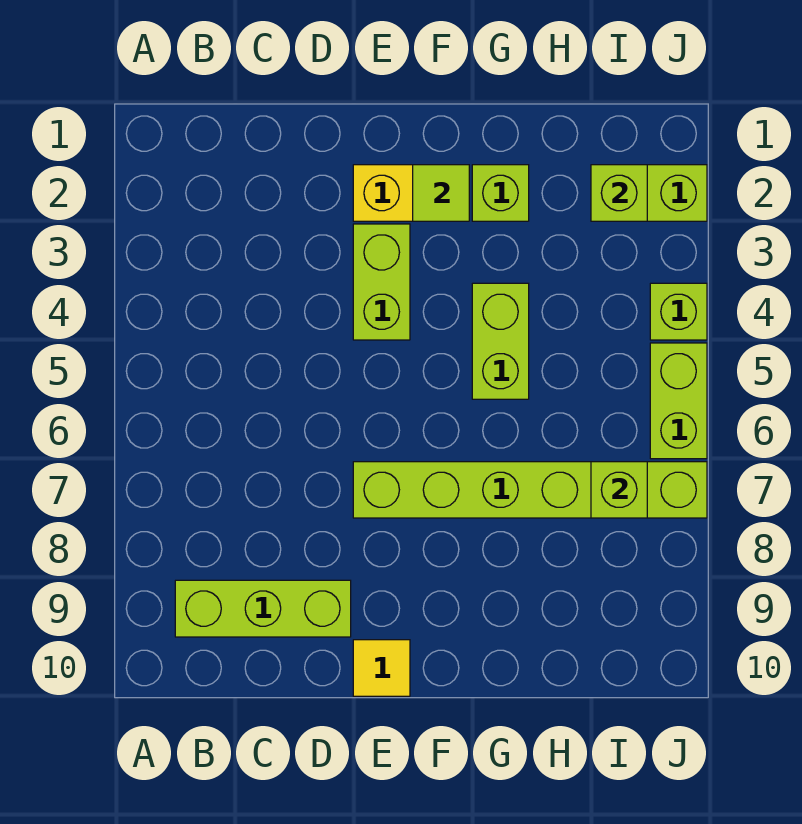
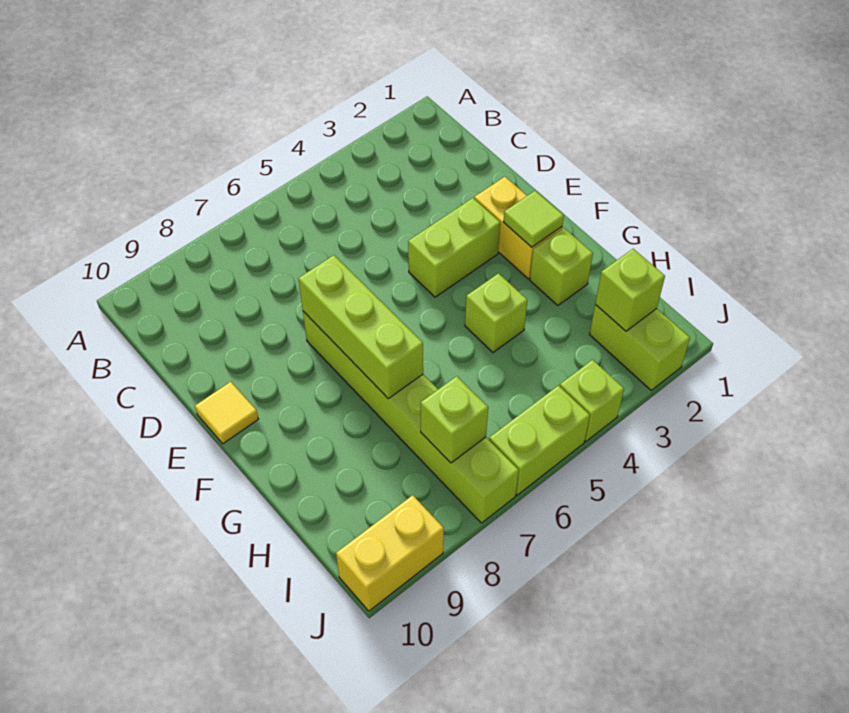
lime 1x3 brick [175,580,351,637] -> lime 1x3 brick moved to [298,255,423,398]
lime 1x2 brick [472,283,529,399] -> lime 1x1 brick [465,273,527,352]
none -> yellow 1x2 brick [336,495,444,611]

